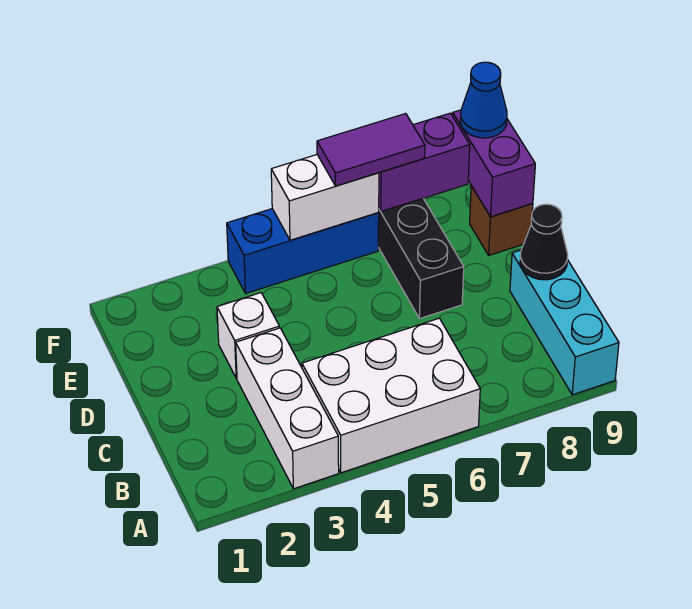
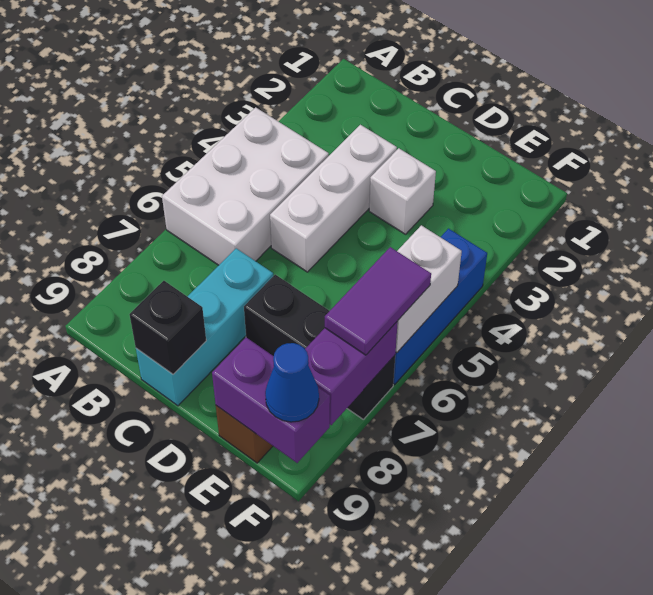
white 1x3 brick [236,328,339,489] -> white 1x3 brick turned to [270,125,397,272]
cyan 1x3 brick [510,250,619,395] -> cyan 1x3 brick turned to [136,248,273,406]
black 1x1 cone [520,204,568,280] -> black 1x1 brick [129,281,206,374]

